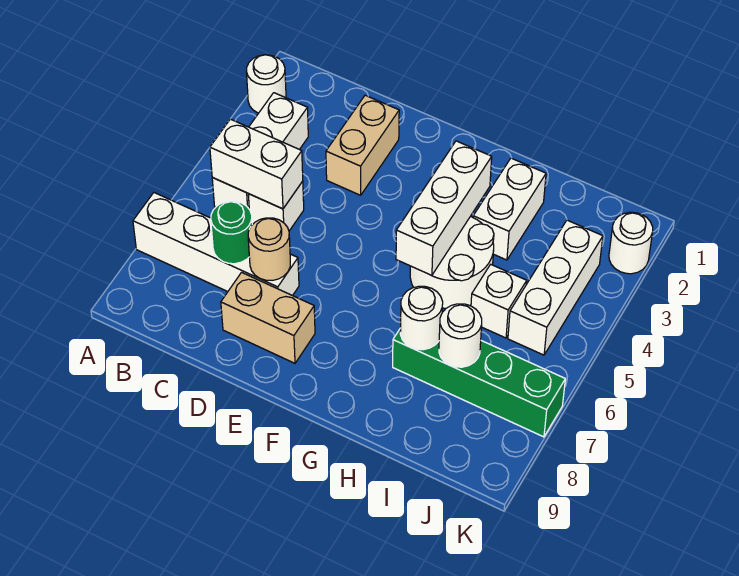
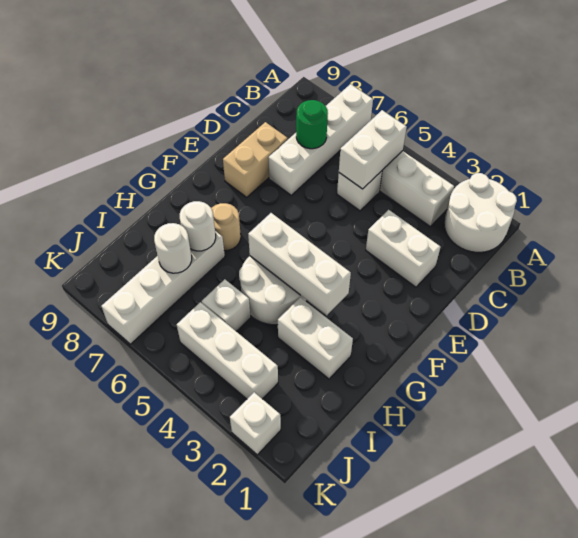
white 1x1 round brick [246,55,286,113] -> white 2x2 round brick [444,173,517,252]
tan 1x2 brick [326,95,399,195] -> white 1x2 brick [366,210,440,287]
tan 1x1 round brick [248,218,290,280] -> tan 1x1 round brick moved to [211,203,241,251]
green 1x4 brick [393,328,565,437] -> white 1x4 brick [101,231,225,344]
white 1x1 round brick [609,212,653,274] -> white 1x1 brick [230,392,281,455]

